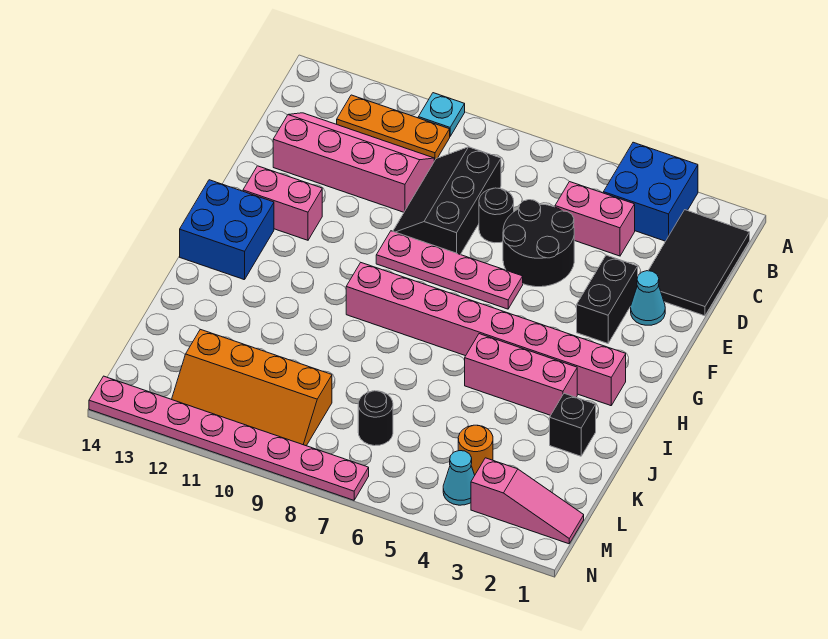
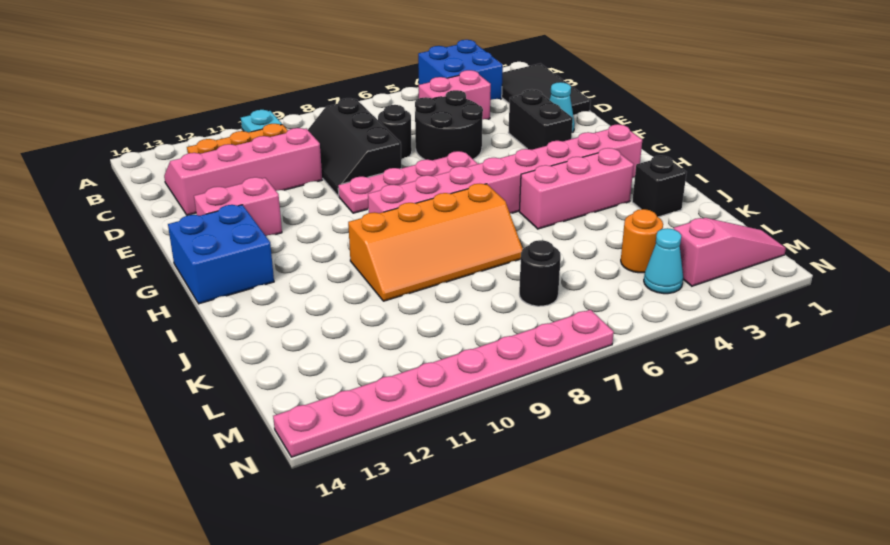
orange 2x4 slope [172,329,332,446] -> orange 2x4 slope moved to [348,184,523,301]

